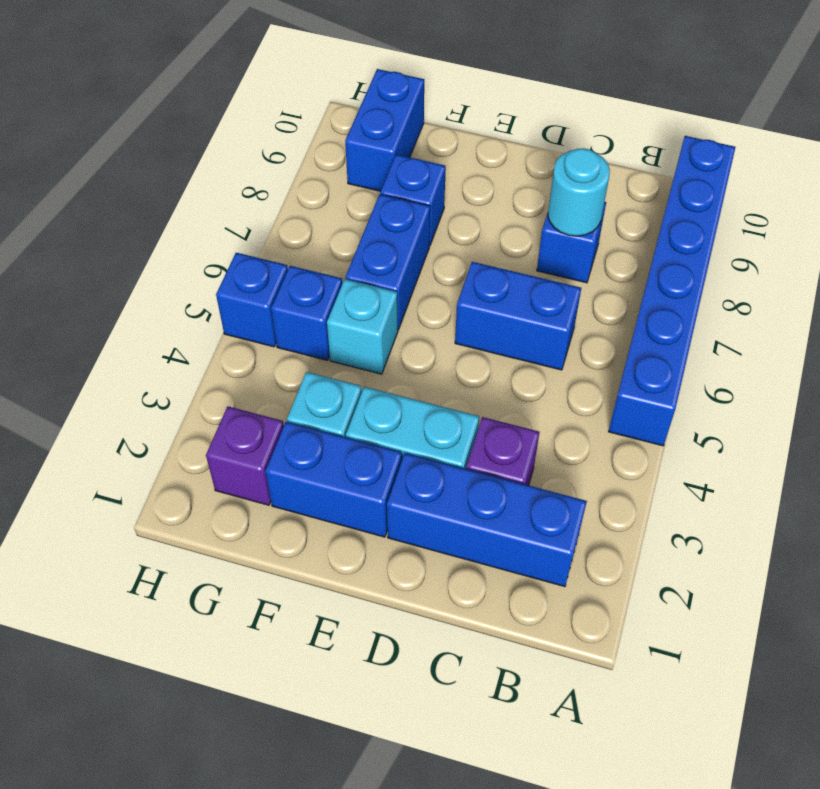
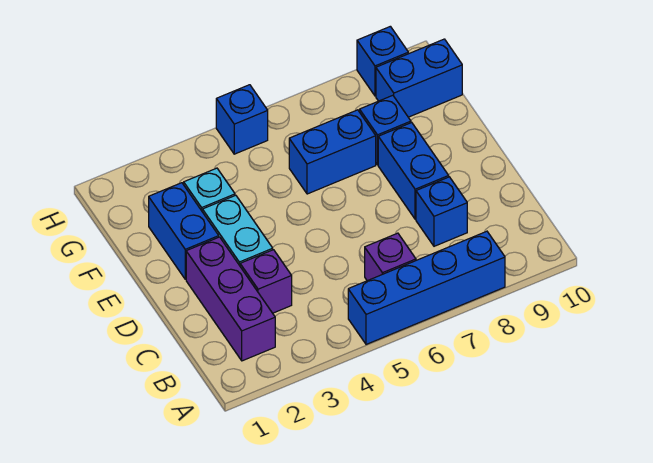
blue 1x6 brick [608,136,735,446] -> blue 1x4 brick [348,231,505,344]
blue 1x3 brick [387,453,587,587] -> purple 1x3 brick [186,237,275,361]
blue 1x2 brick [455,262,581,370] -> blue 1x2 brick moved to [378,123,449,219]
cyan 1x1 round brick [548,149,610,236] -> none
cyan 1x1 brick [327,279,398,374] -> none
purple 1x1 brick [206,406,284,505] -> purple 1x1 brick moved to [365,233,416,281]
blue 1x1 brick [271,266,342,360] -> blue 1x1 brick moved to [357,26,408,96]

